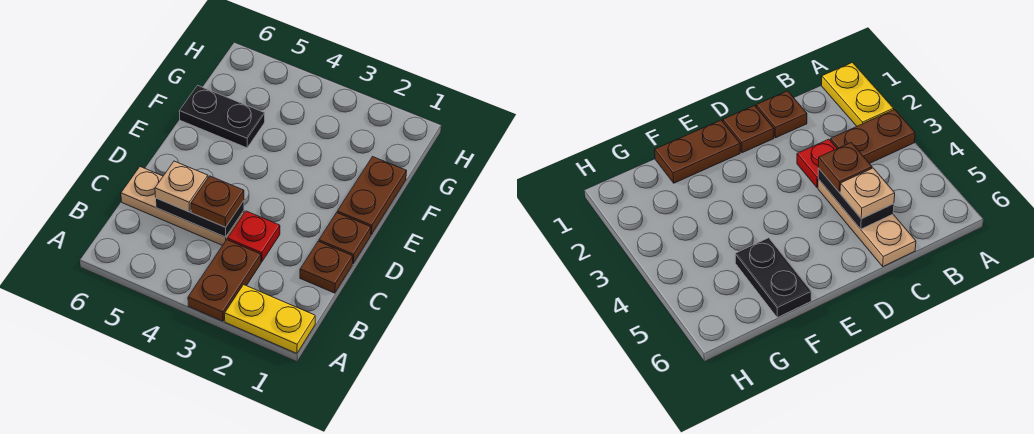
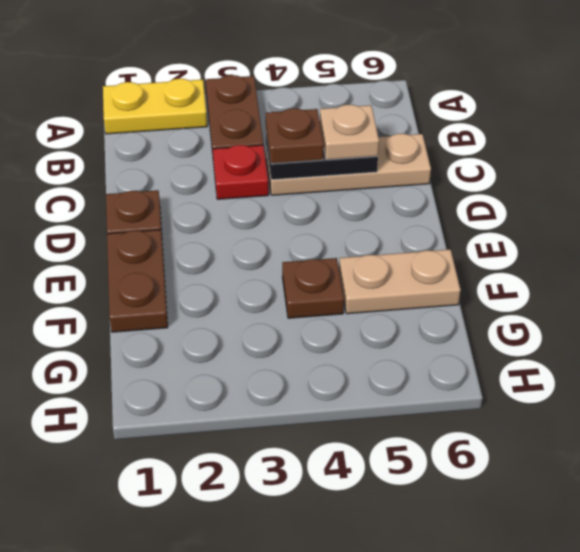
brown 1x1 plate [300,241,353,293] -> brown 1x1 plate moved to [282,258,344,318]
black 1x2 plate [179,85,265,148] -> tan 1x2 plate [339,249,461,314]

